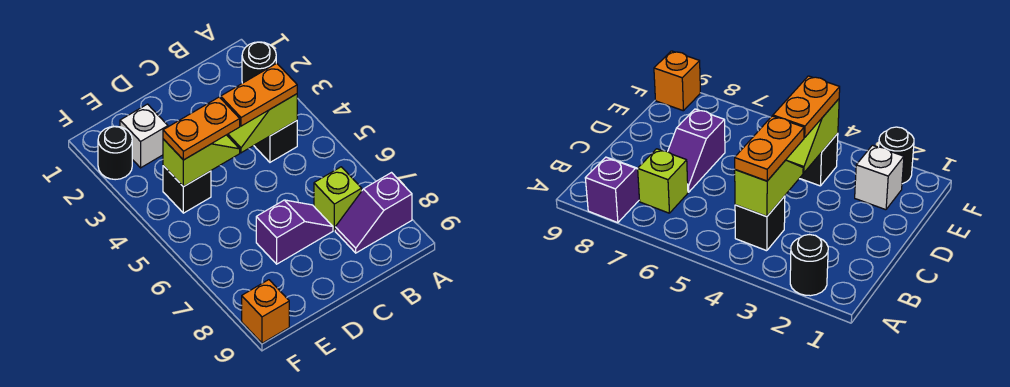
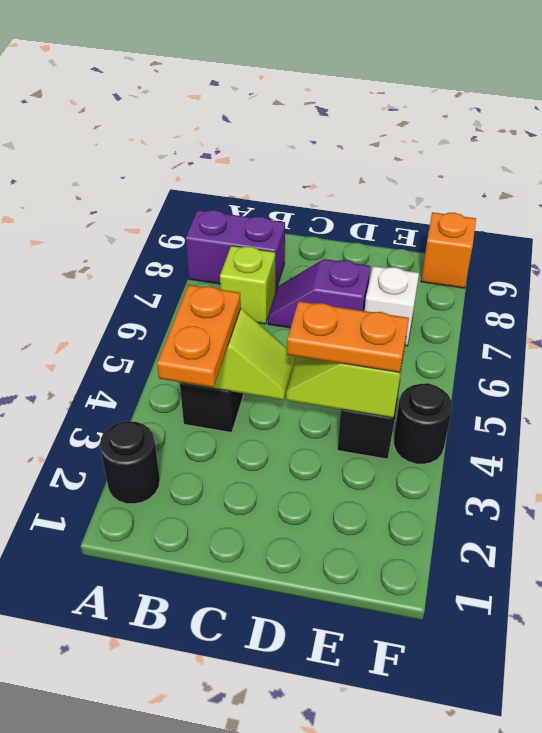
purple 1x2 slope [335,173,412,253] -> purple 1x2 brick [186,210,285,292]
orange 1x2 plate [221,63,297,126] -> orange 1x2 plate turned to [157,285,241,387]
white 1x1 brick [120,104,168,168] -> white 1x1 brick moved to [365,266,419,346]
black 1x1 round brick [98,126,132,180] -> black 1x1 round brick moved to [394,383,452,464]

